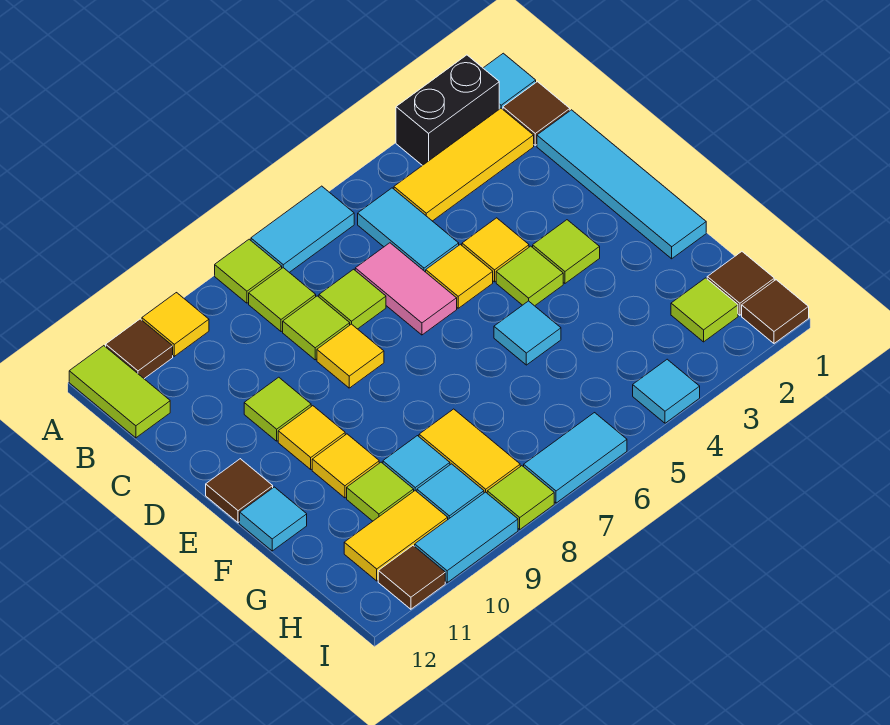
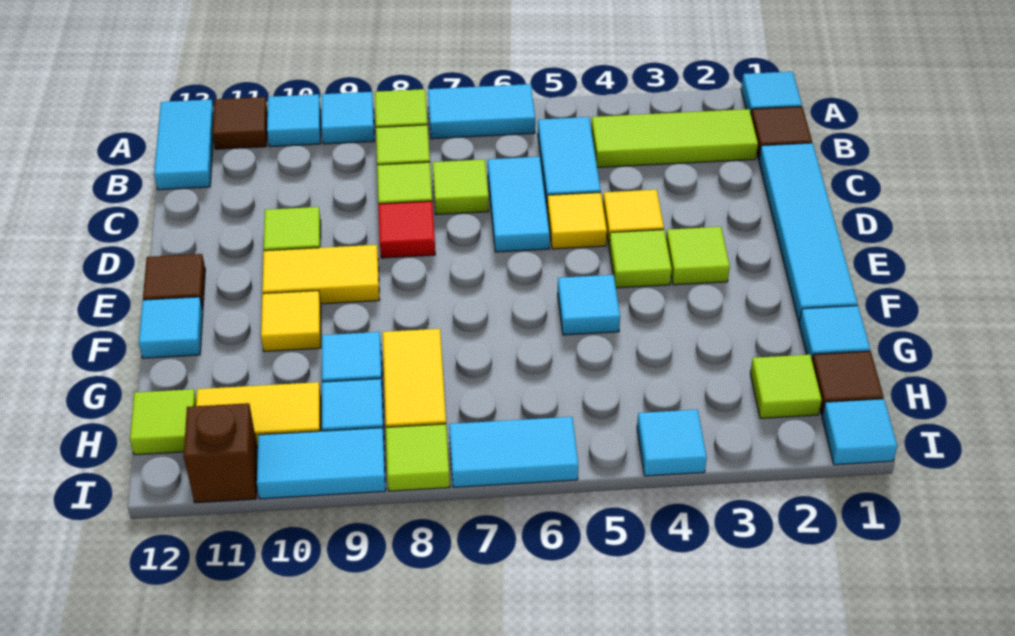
black 1x2 brick [396,55,499,166] -> none
none -> cyan 1x1 tile [322,92,374,144]
yellow 1x1 tile [142,293,209,356] -> cyan 1x1 tile [267,94,321,147]
lime 1x2 tile [69,346,170,438] -> cyan 1x2 tile [154,100,214,190]
yellow 1x3 tile [394,108,534,221] -> lime 1x3 tile [591,109,758,167]
pink 1x2 tile [355,243,457,335] -> cyan 1x2 tile [488,157,550,252]
yellow 1x1 tile [317,324,384,388] -> red 1x1 tile [378,201,435,258]
yellow 1x1 tile [278,406,345,469] -> yellow 1x2 tile [262,245,380,304]
none -> cyan 1x1 tile [799,306,870,359]
lime 1x1 tile [347,462,414,521] -> lime 1x1 tile moved to [130,389,196,455]
brown 1x1 tile [742,280,809,343] -> cyan 1x1 tile [822,399,897,465]
brown 1x1 tile [378,546,445,609] -> brown 1x1 brick [184,403,258,503]

